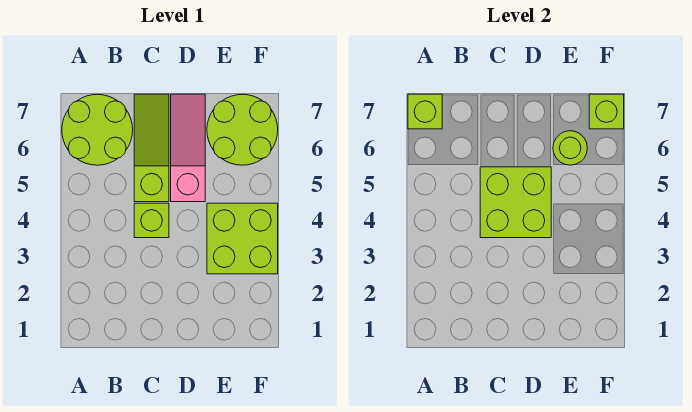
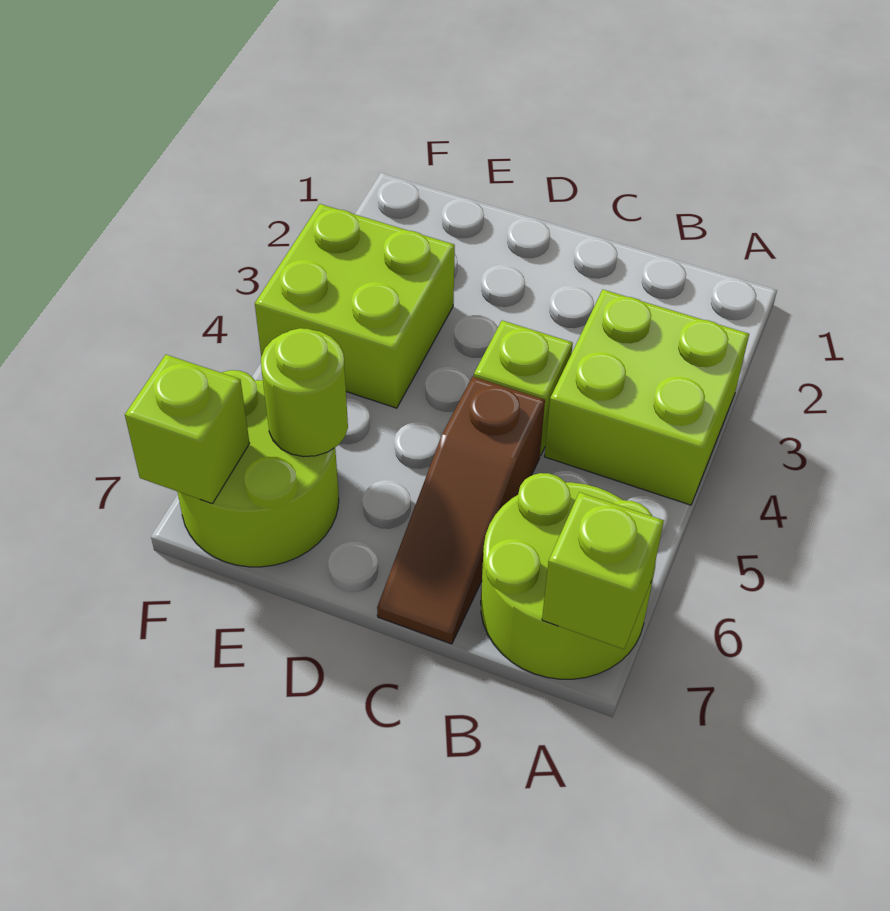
lime 2x2 brick [480,167,551,238] -> lime 2x2 brick moved to [544,290,749,505]
lime 1x3 slope [134,94,169,202] -> brown 1x3 slope [377,376,545,644]
pink 1x3 slope [171,94,205,202] -> none

